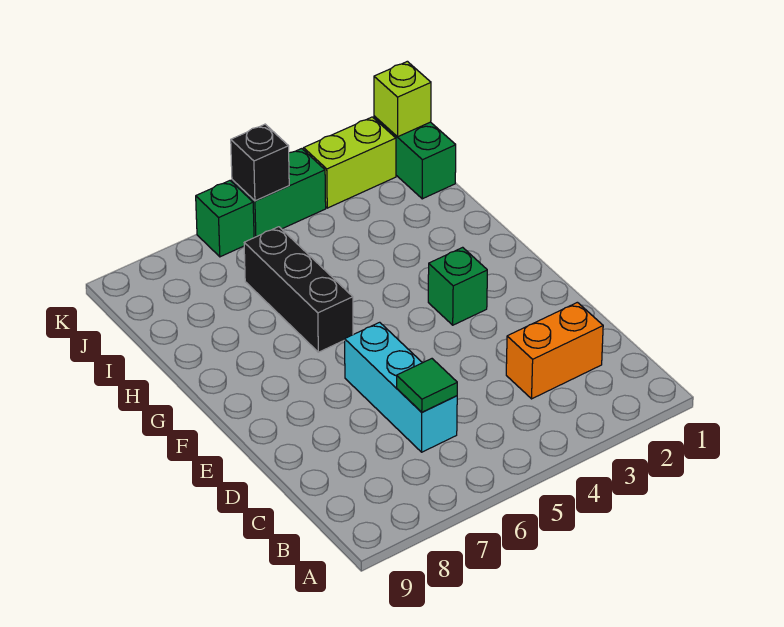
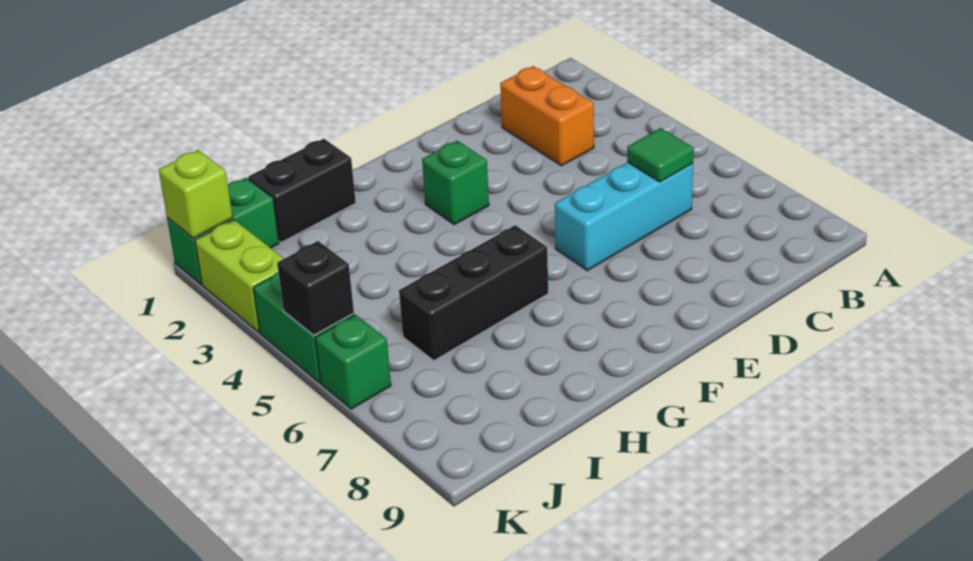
none -> black 1x2 brick [248,139,356,242]

